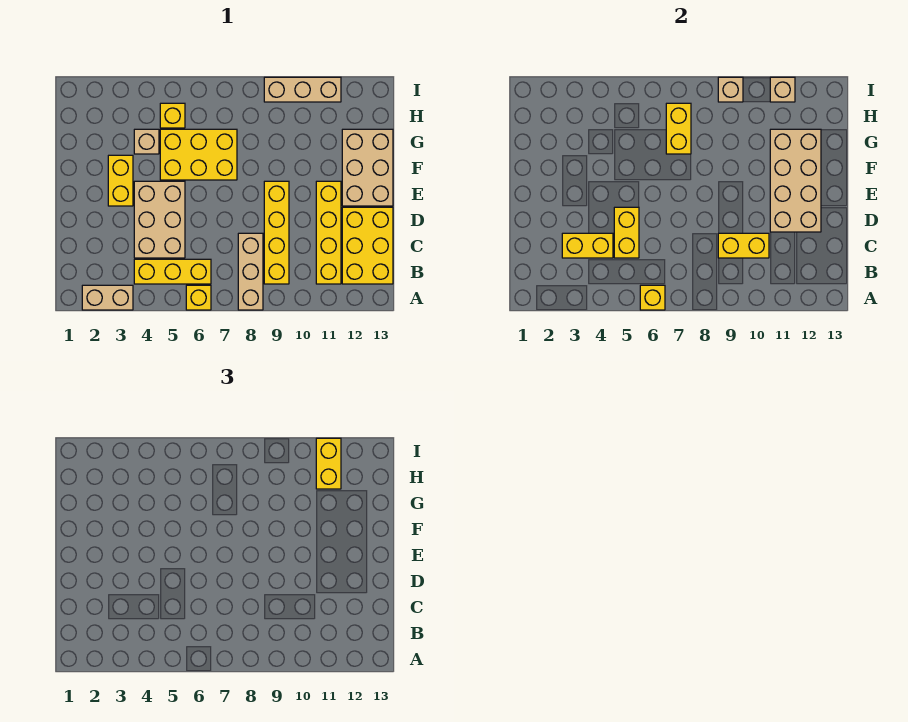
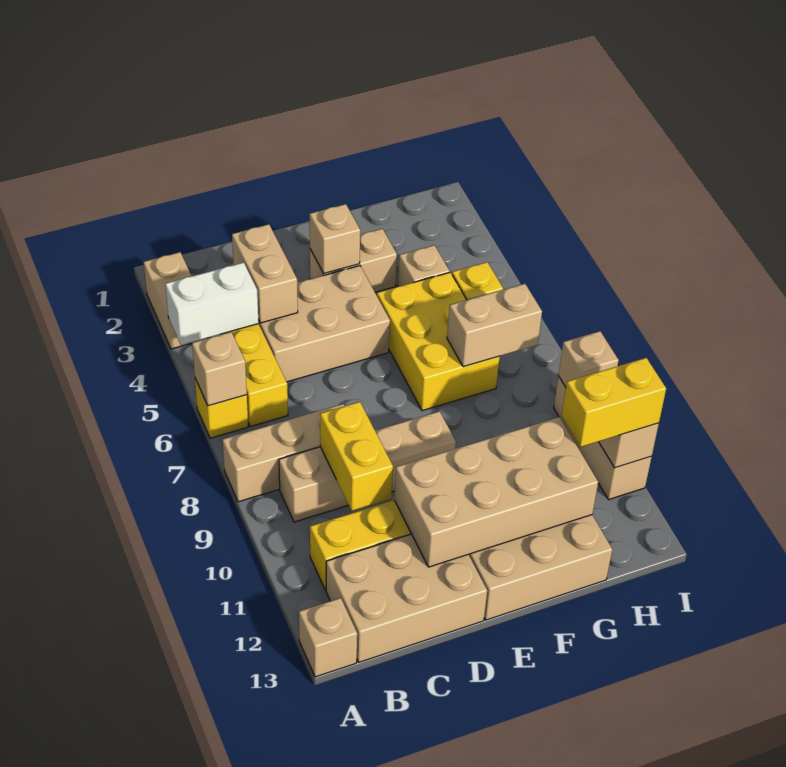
none -> white 1x2 brick [165,262,259,345]
yellow 1x1 brick [640,285,665,310] -> tan 1x1 brick [192,332,247,406]
none -> tan 1x1 brick [299,598,357,677]
yellow 1x4 brick [264,181,289,284] -> tan 1x4 brick [279,411,456,522]
yellow 2x3 brick [342,207,393,284] -> tan 2x3 brick [326,534,487,662]
yellow 1x2 brick [562,233,613,258] -> tan 1x2 brick [232,224,298,323]
yellow 1x2 brick [614,207,639,258] -> none
yellow 1x2 brick [108,155,133,206] -> tan 1x2 brick [310,229,397,292]
none -> tan 1x1 brick [310,204,360,273]
yellow 1x2 brick [666,103,691,154] -> tan 1x2 brick [447,284,542,367]

